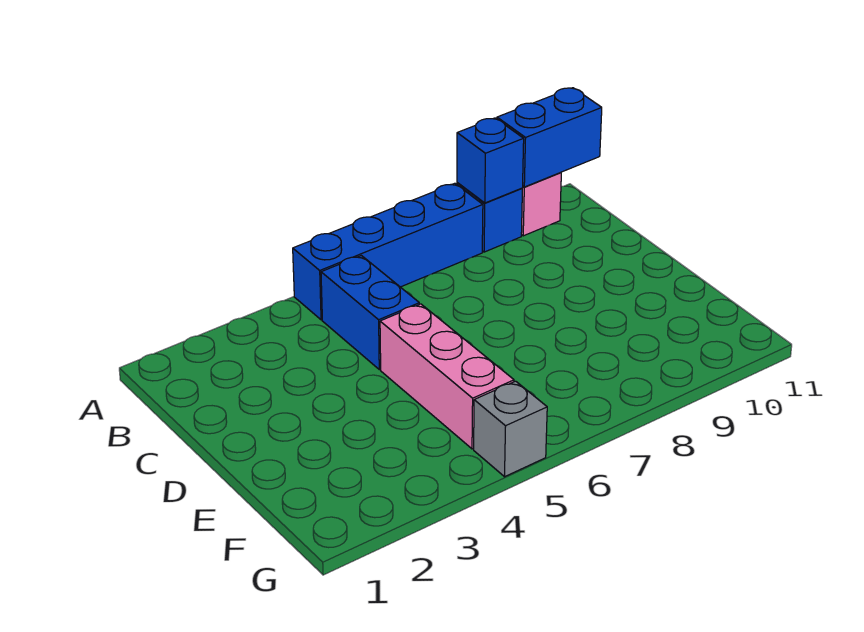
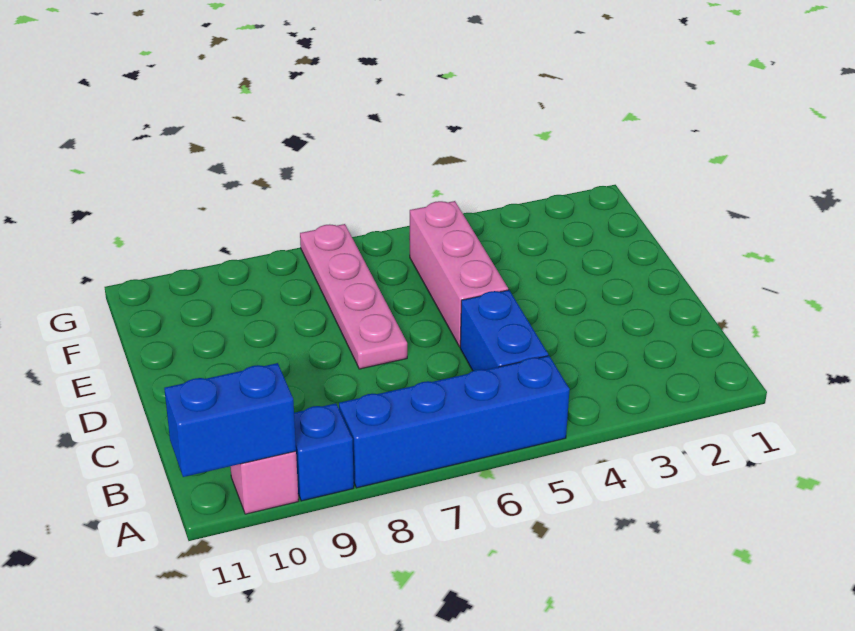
blue 1x1 brick [457,118,524,203] -> none
none -> pink 1x4 plate [300,224,407,369]
grey 1x1 brick [474,381,547,477] -> none

